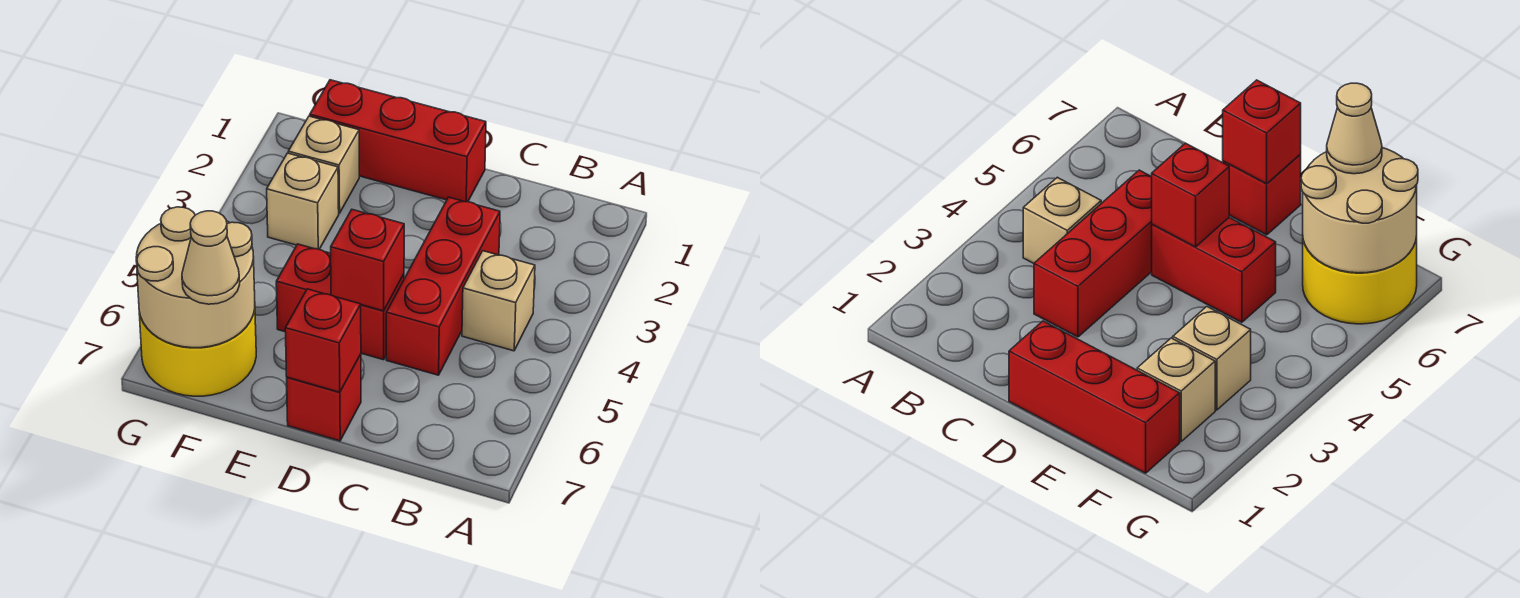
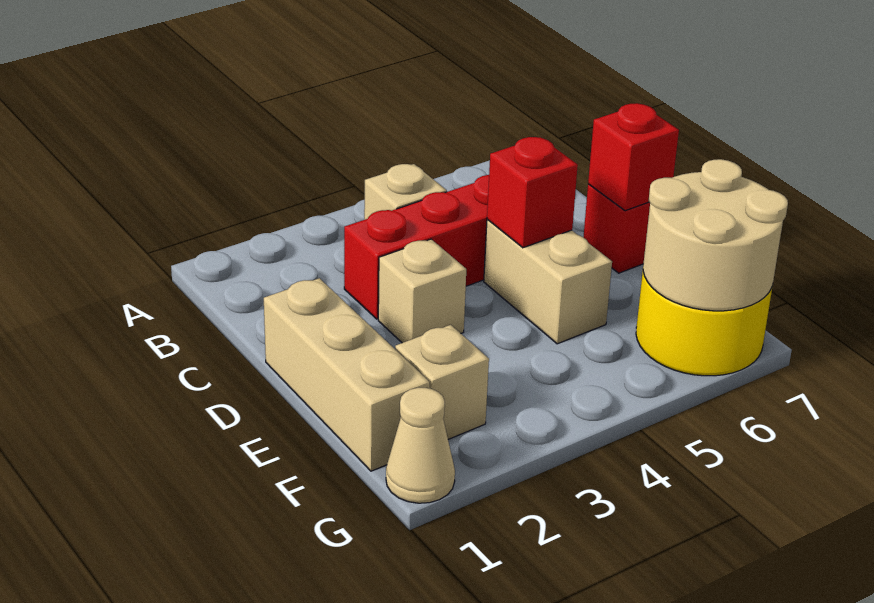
red 1x3 brick [310,80,486,202] -> tan 1x3 brick [264,278,430,471]
red 1x2 brick [276,244,404,360] -> tan 1x2 brick [484,219,612,344]
tan 1x1 brick [267,153,339,249] -> tan 1x1 brick moved to [378,239,466,343]
tan 1x1 cone [182,211,240,304] -> tan 1x1 cone moved to [386,388,455,503]

